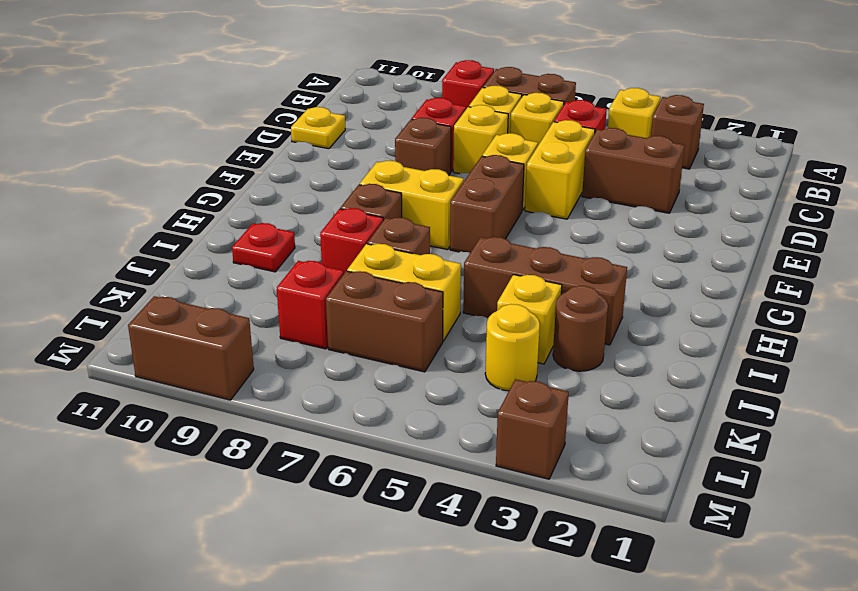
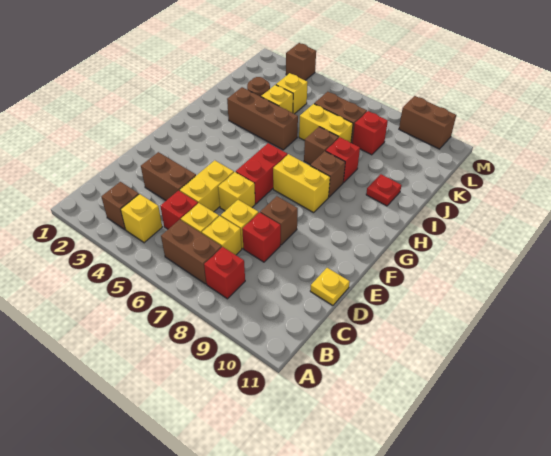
brown 1x2 brick [450,155,524,253] -> red 1x2 brick [236,143,288,204]
yellow 1x1 round brick [485,304,540,391] -> yellow 1x1 brick [276,73,308,114]

